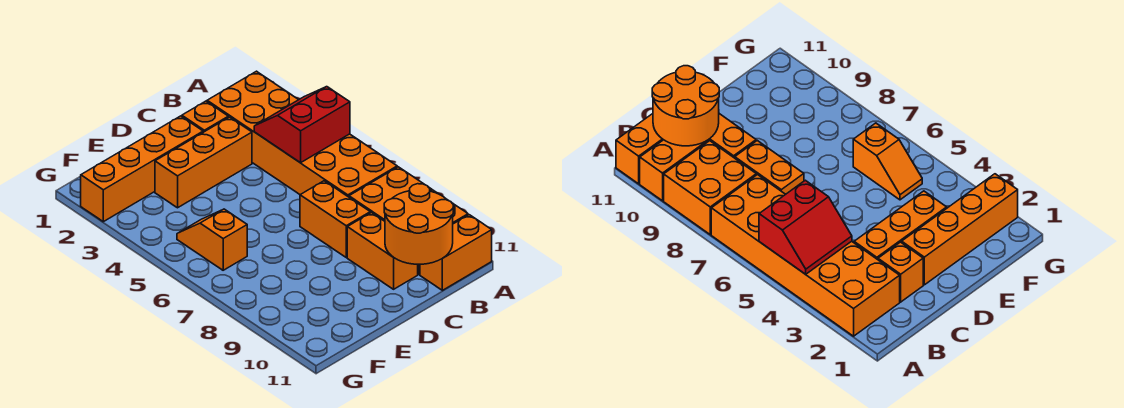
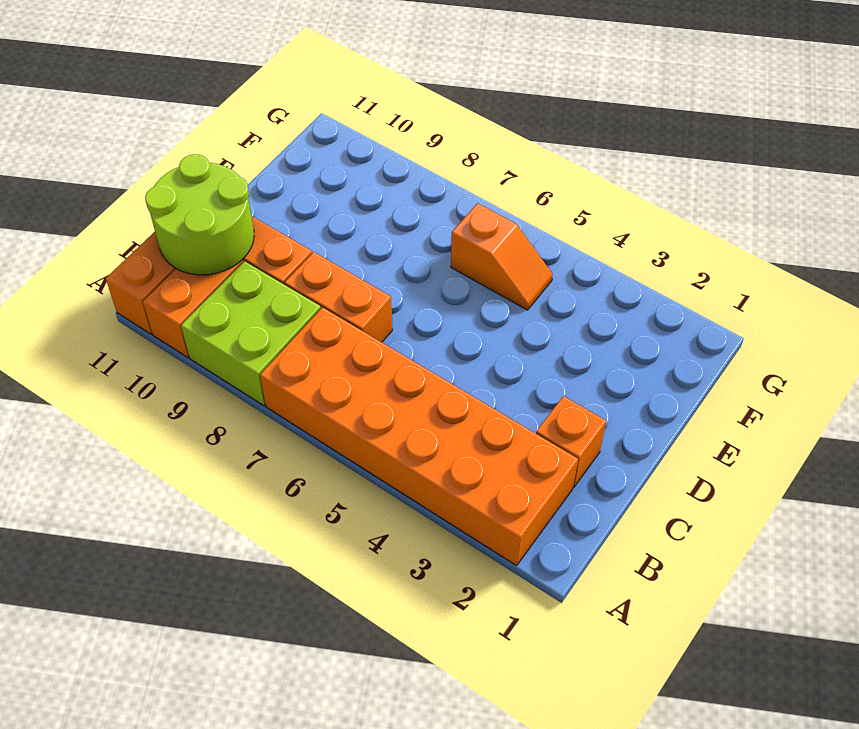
red 2x2 slope [254,87,350,163] -> none
orange 2x2 brick [349,167,438,221] -> lime 2x2 brick [181,261,321,406]
orange 2x2 round brick [384,184,453,264] -> lime 2x2 round brick [145,154,254,275]
orange 1x3 brick [155,117,252,208] -> none
orange 1x4 brick [81,116,203,222] -> none

